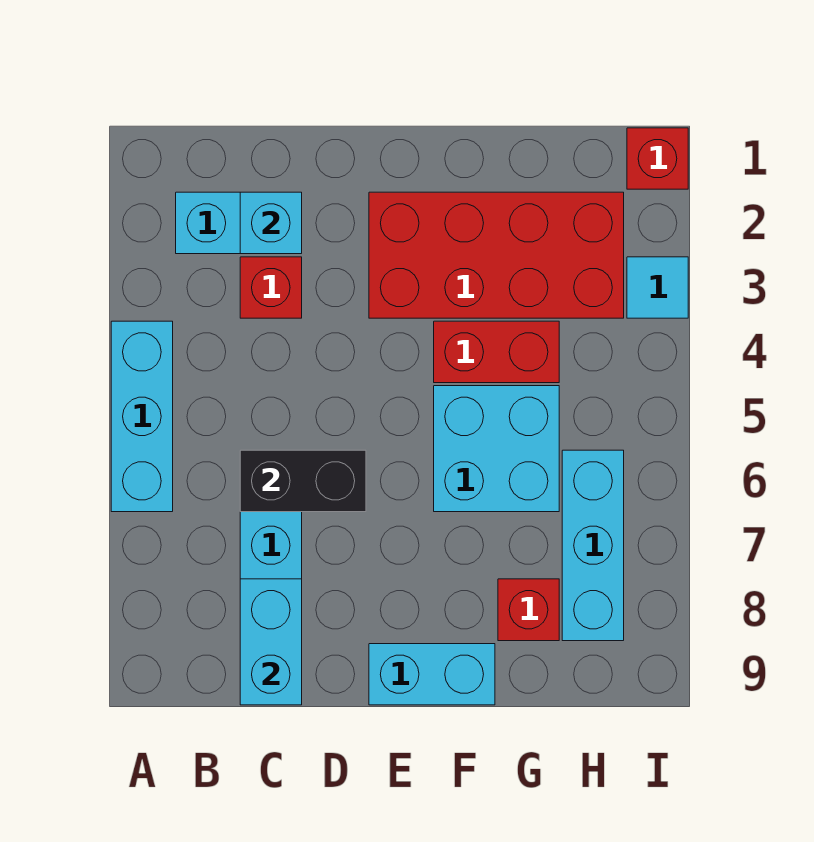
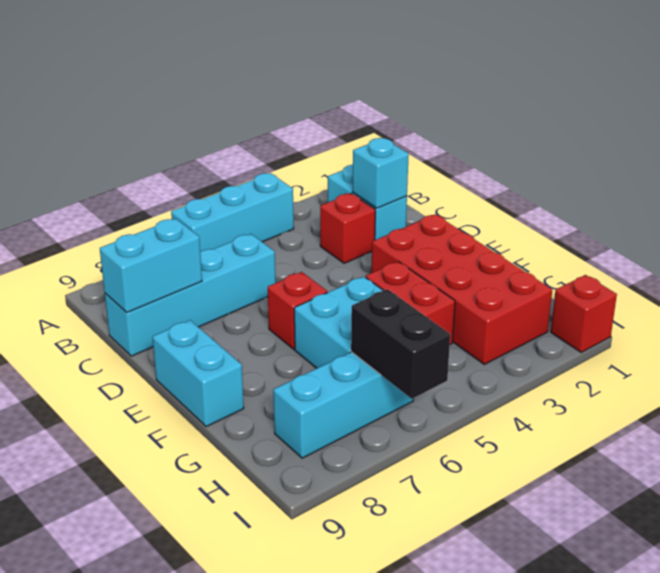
black 1x2 brick [240,450,366,512] -> black 1x2 brick moved to [351,289,450,399]
red 1x1 brick [498,579,559,641] -> red 1x1 brick moved to [268,272,327,349]
cyan 1x1 tile [627,257,688,318] -> none

